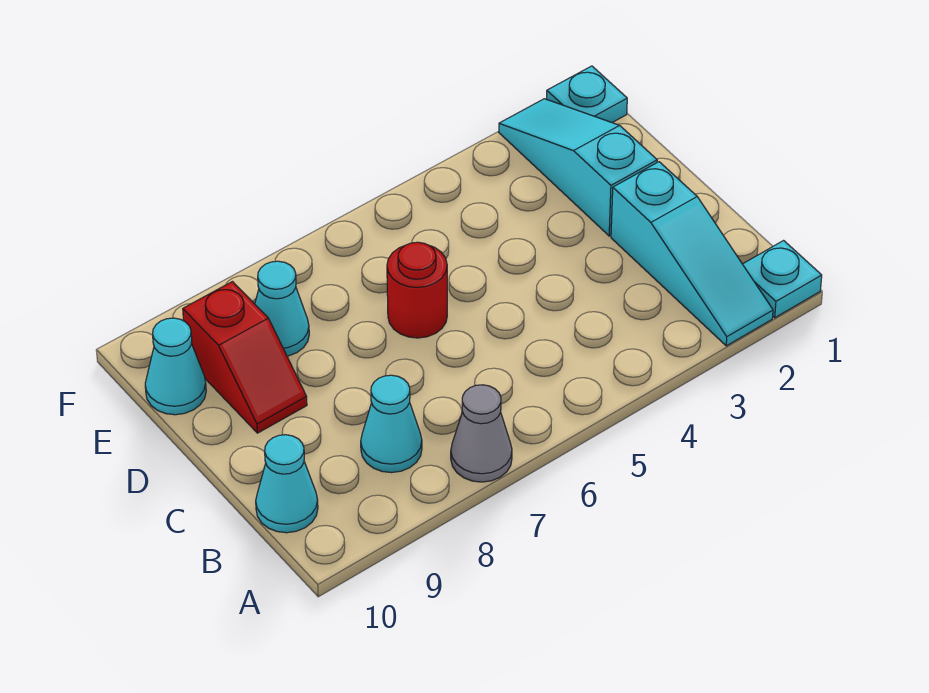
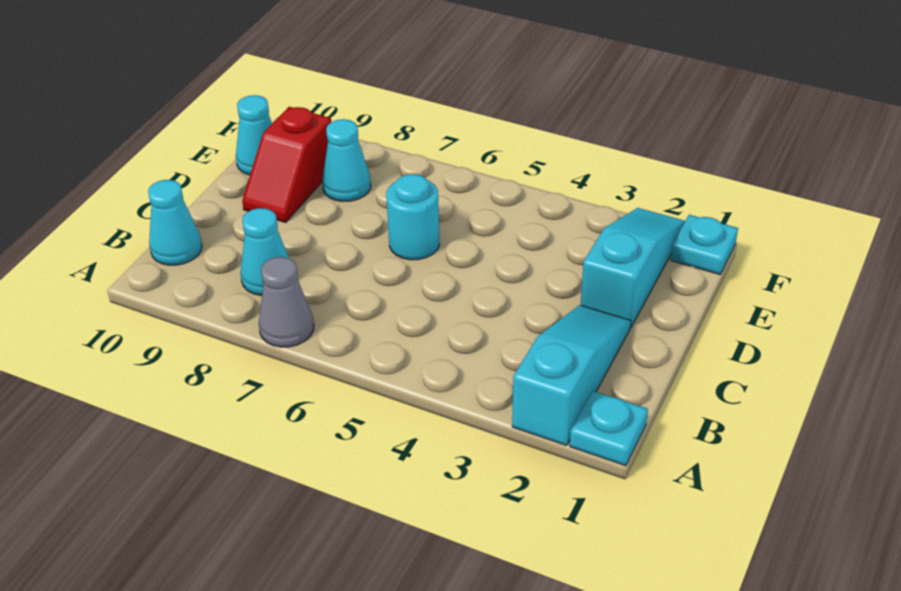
cyan 1x3 slope [611,162,773,346] -> cyan 1x3 slope turned to [512,305,631,446]
red 1x1 round brick [387,242,447,338] -> cyan 1x1 round brick [386,174,439,260]

